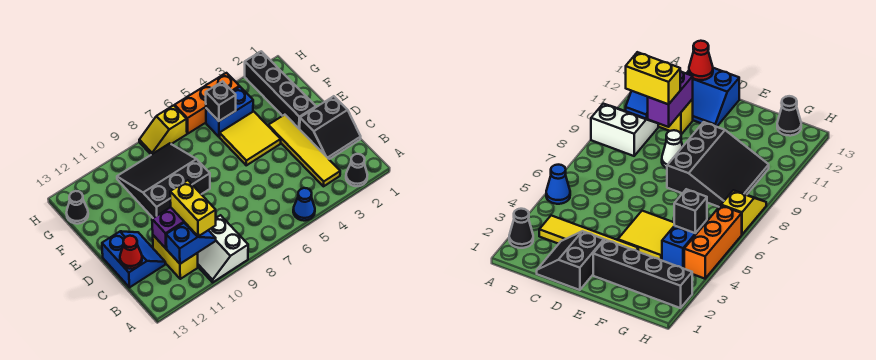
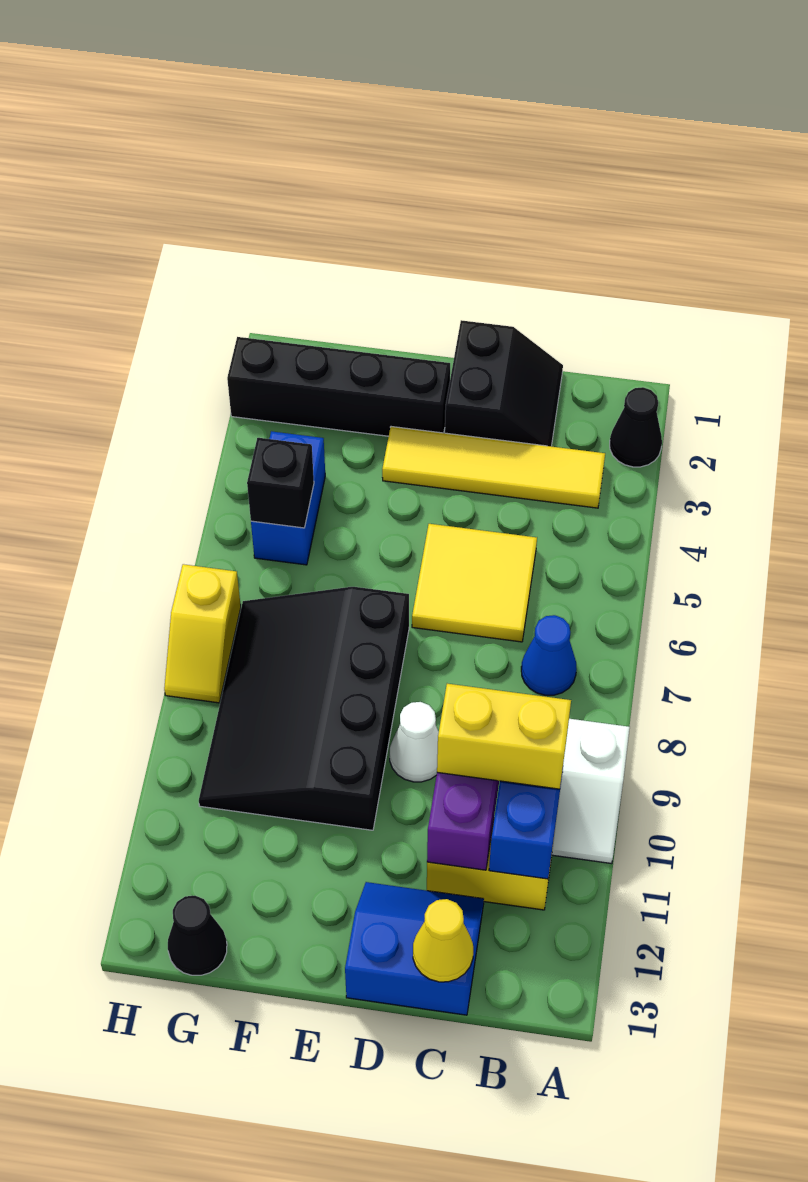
blue 1x1 cone [293,188,315,221] -> blue 1x1 cone moved to [521,615,577,695]
red 1x1 cone [120,236,142,269] -> yellow 1x1 cone [413,899,473,982]
yellow 2x2 tile [220,111,281,165] -> yellow 2x2 tile moved to [412,524,537,642]
black 3x3 slope [117,143,210,218] -> black 3x4 slope [199,587,409,830]
orange 1x3 brick [175,73,240,133] -> none

